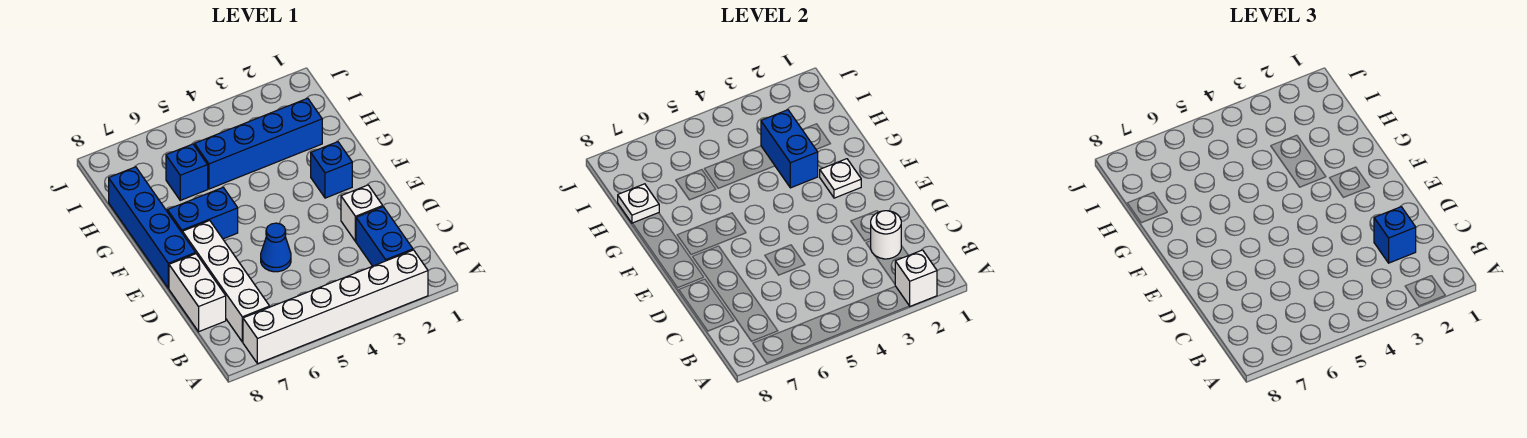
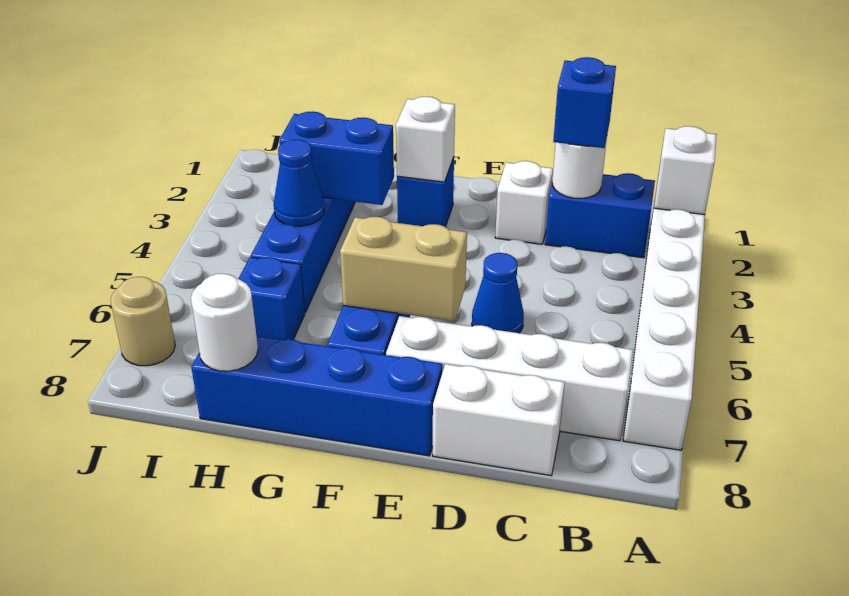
none -> tan 1x2 brick [340,217,467,321]
white 1x1 plate [820,159,861,198] -> white 1x1 brick [396,97,455,182]
none -> blue 1x1 cone [274,140,325,226]
white 1x1 plate [618,184,659,223] -> white 1x1 round brick [191,274,258,371]
none -> tan 1x1 round brick [111,277,175,366]

